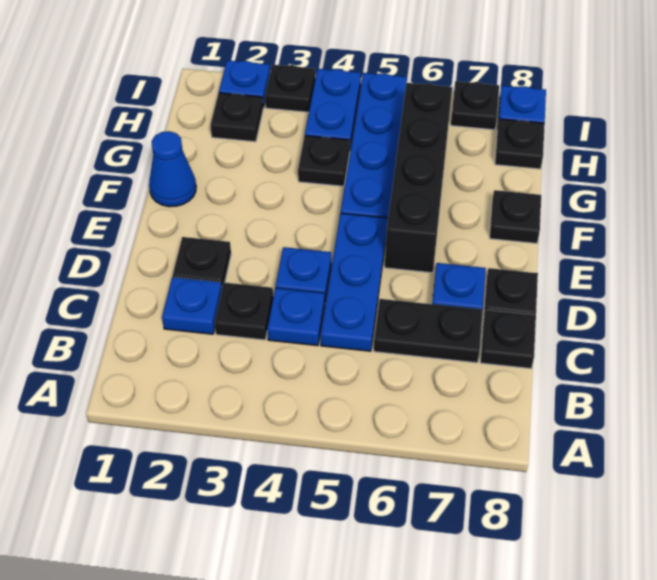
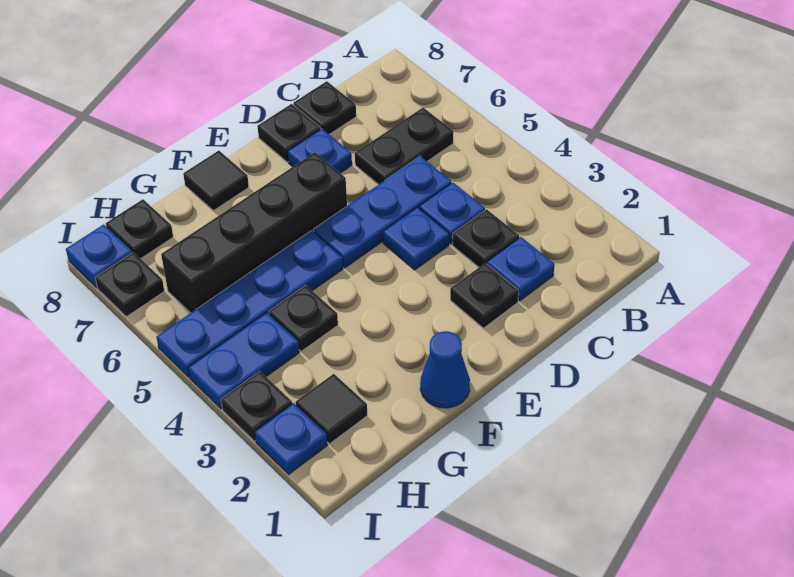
black 1x2 plate [374,299,483,363] -> black 1x2 plate turned to [355,108,454,185]
black 1x1 plate [490,190,541,243] -> black 1x1 tile [183,151,249,211]
black 1x1 plate [211,93,263,142] -> black 1x1 tile [296,374,367,444]

